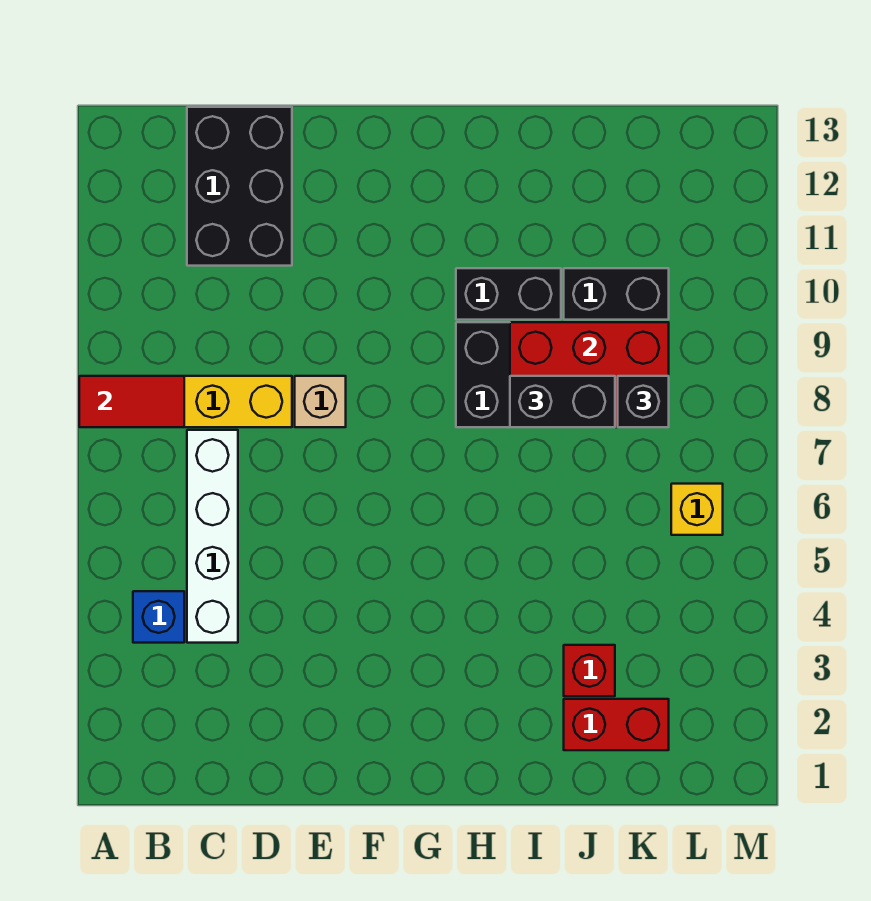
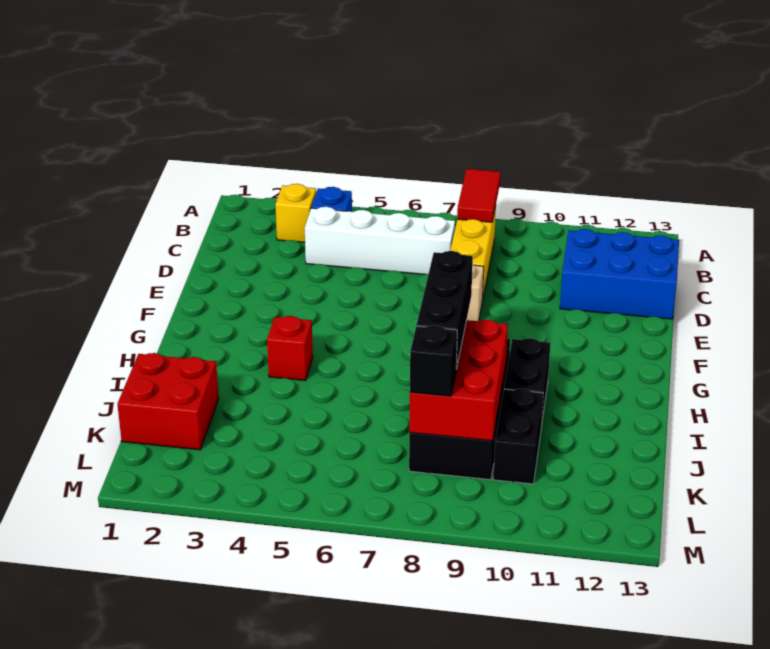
black 2x3 brick [187,107,292,266] -> blue 2x3 brick [560,229,679,319]
black 1x2 brick [510,376,615,427] -> black 1x3 brick [416,251,473,369]
red 1x2 brick [564,699,669,750] -> red 2x2 brick [117,353,219,450]
red 1x1 brick [564,645,615,696] -> red 1x1 brick moved to [267,316,313,381]
yellow 1x1 brick [671,484,723,535] -> yellow 1x1 brick moved to [275,184,316,242]

